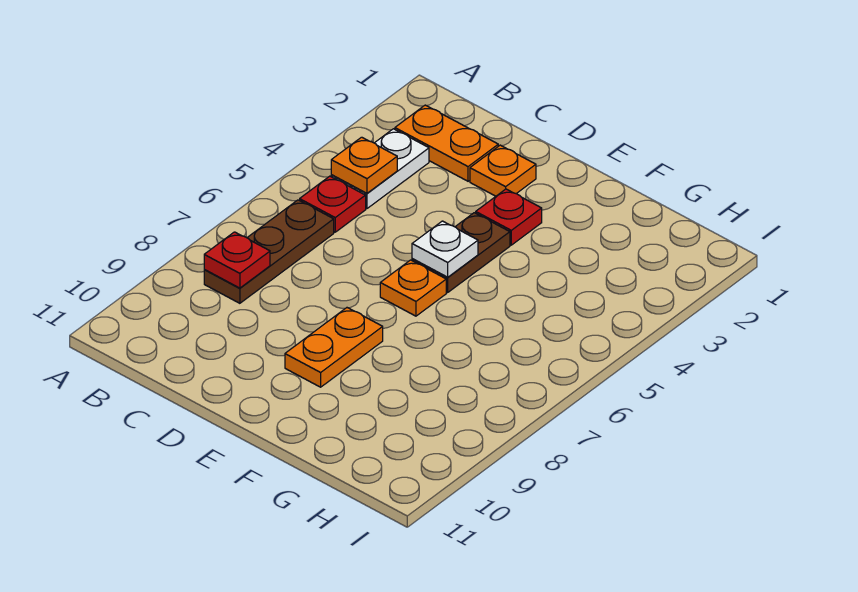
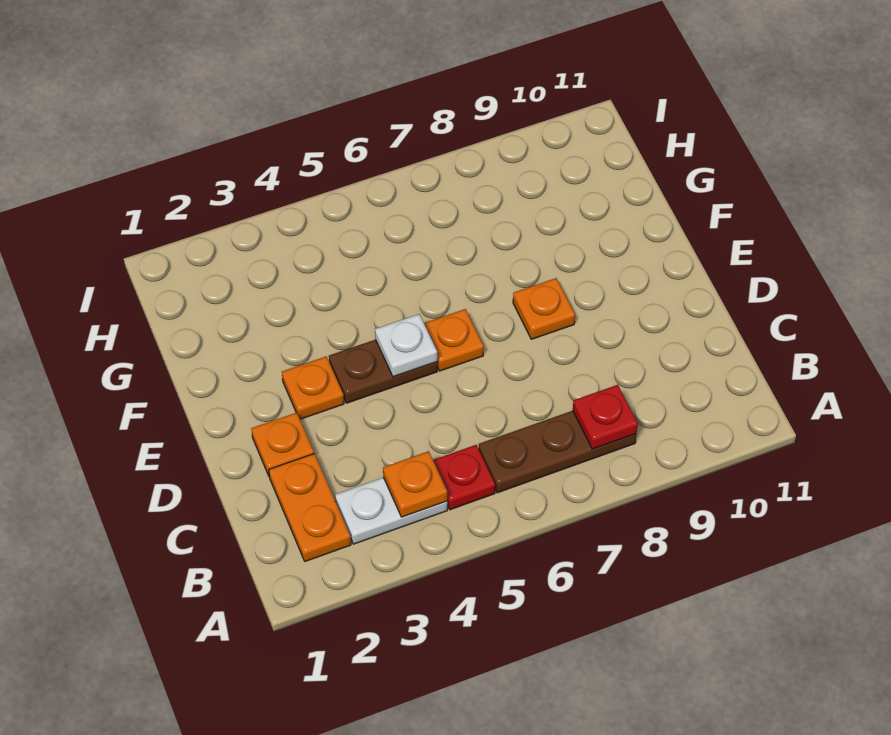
red 1x1 plate [476,189,542,245] -> orange 1x1 plate [282,357,344,419]
orange 1x2 plate [285,308,383,387] -> orange 1x1 plate [513,278,575,339]

